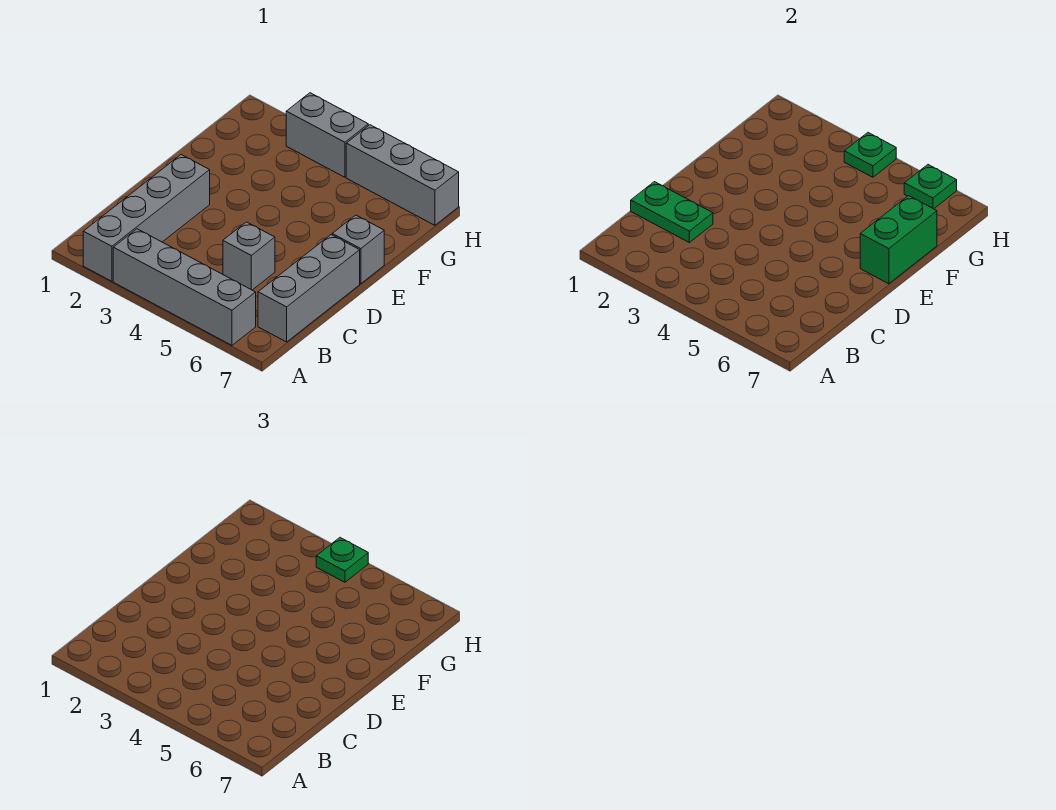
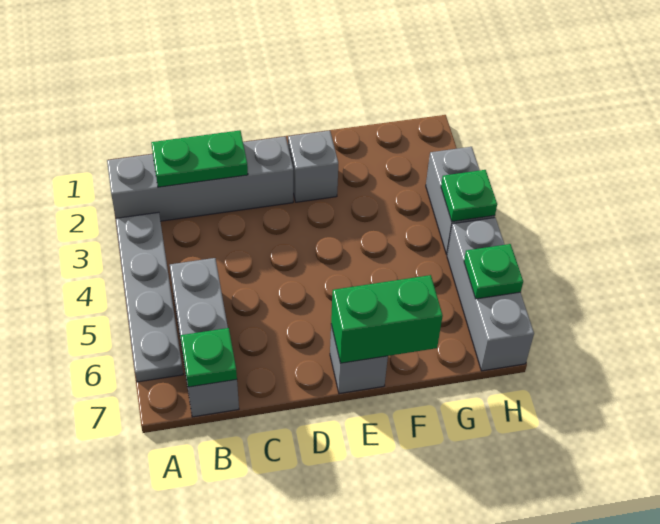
grey 1x4 brick [113,229,256,345] -> grey 1x4 plate [116,212,183,382]
grey 1x3 brick [258,235,360,342] -> grey 1x3 brick turned to [170,258,239,417]
green 1x2 plate [631,182,713,242] -> green 1x2 plate turned to [151,130,248,187]
grey 1x1 brick [223,222,275,290] -> grey 1x1 brick moved to [288,131,338,202]
green 1x1 plate [316,538,368,582] -> green 1x1 plate moved to [181,328,237,387]

